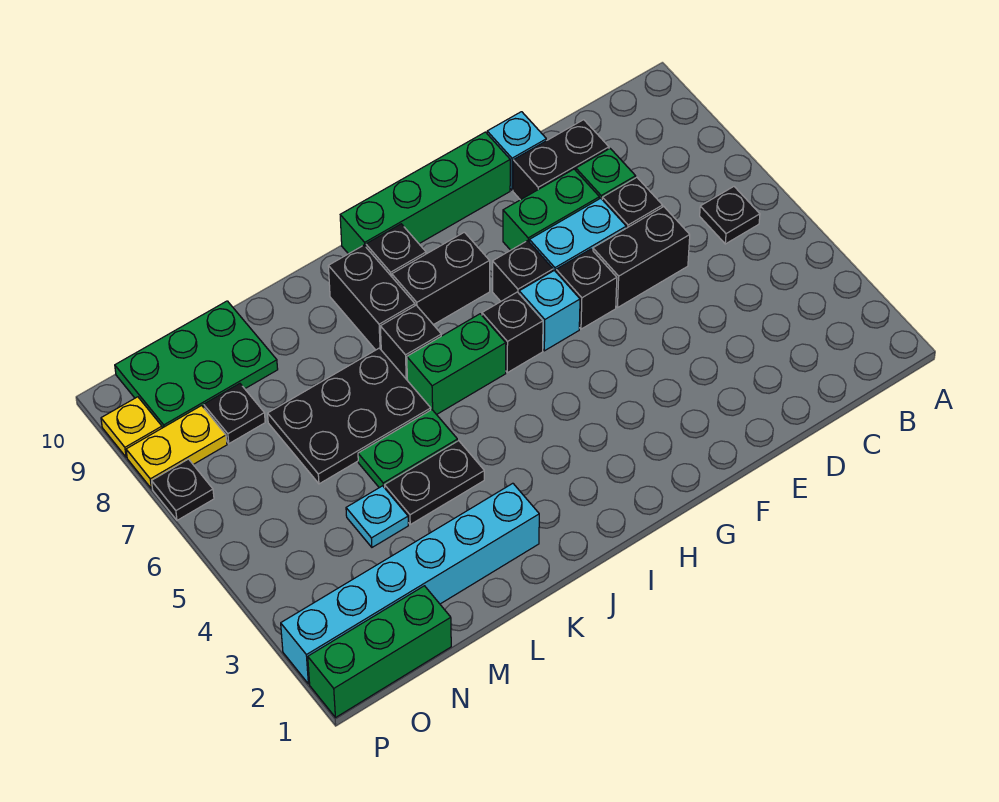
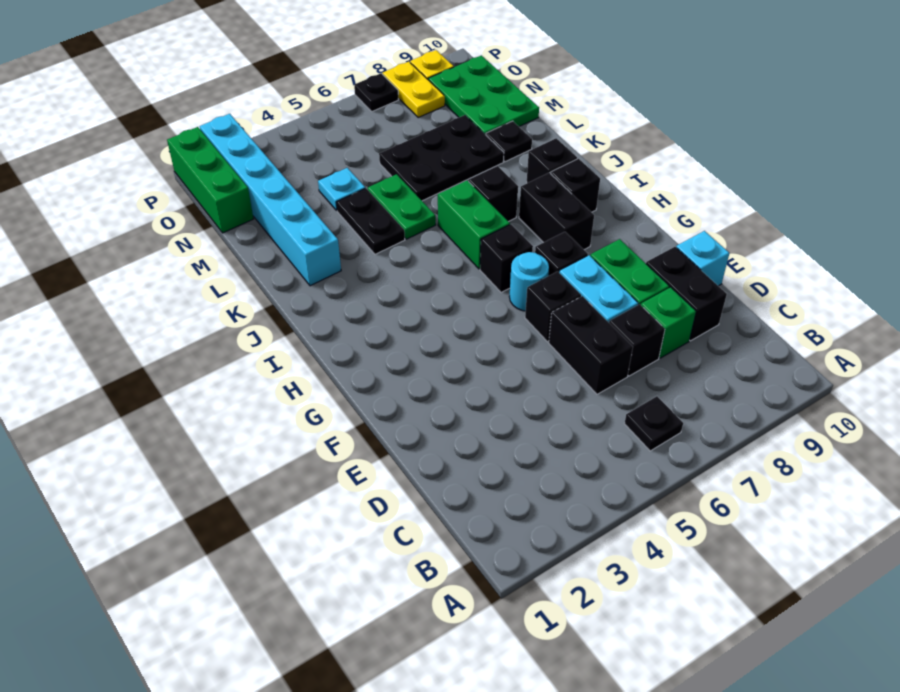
green 1x4 brick [340,132,510,254] -> none
cyan 1x1 brick [519,270,580,351] -> cyan 1x1 round brick [509,252,549,311]
black 1x2 brick [328,245,415,350] -> black 1x1 brick [527,138,577,183]
black 2x3 plate [268,348,431,484] -> black 2x3 plate turned to [379,115,504,201]
black 1x1 plate [204,384,265,443] -> black 1x1 plate moved to [486,121,532,162]

